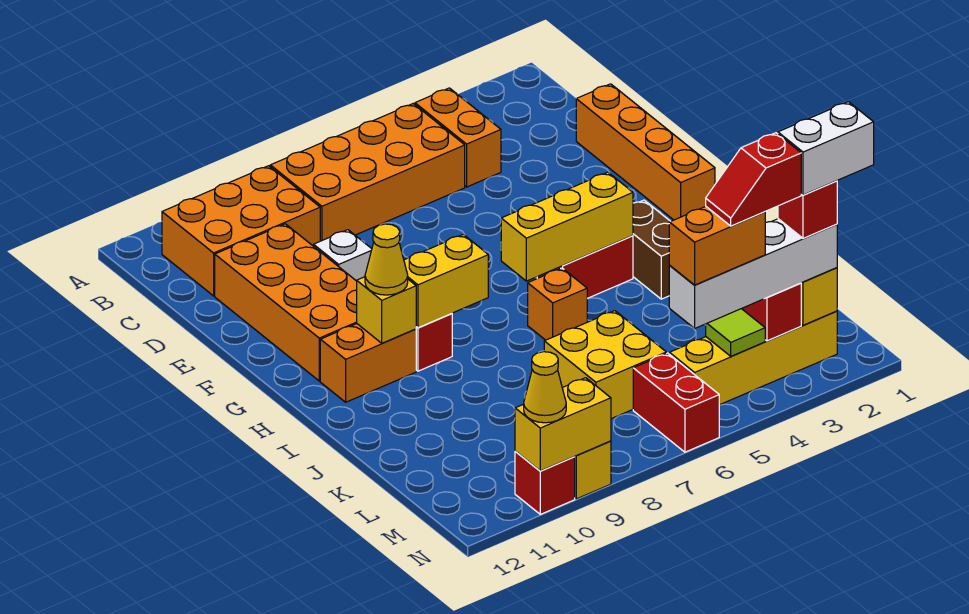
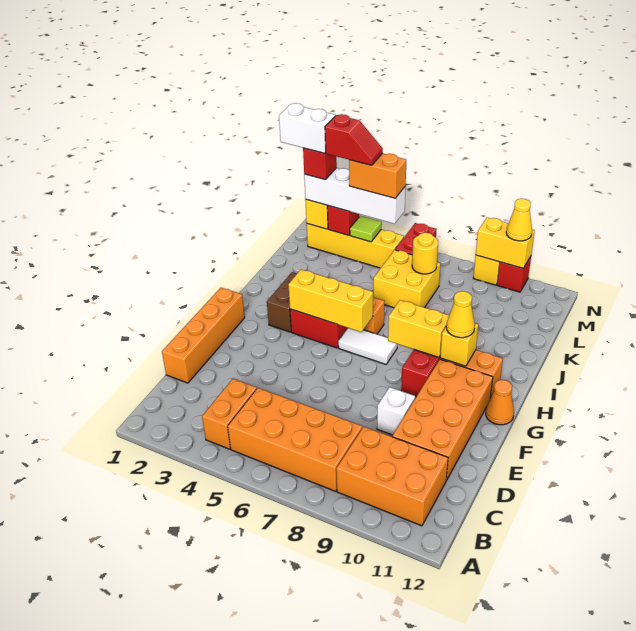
none -> orange 1x1 cone [486,380,514,425]
none -> white 1x2 tile [338,328,397,364]
none -> yellow 1x1 round brick [412,233,438,274]

